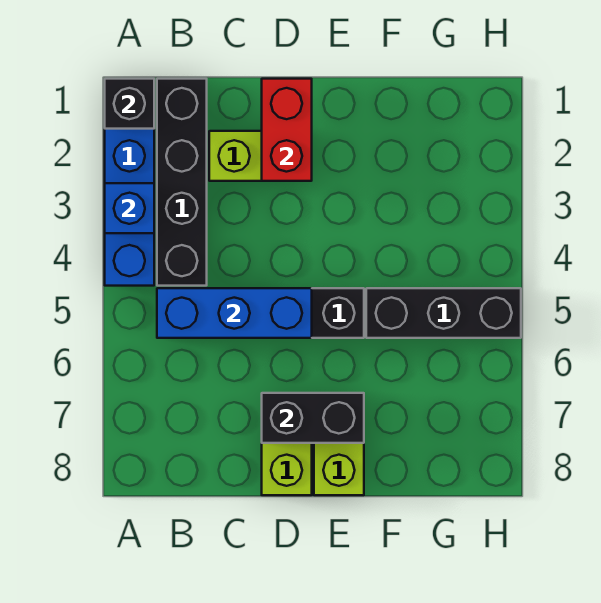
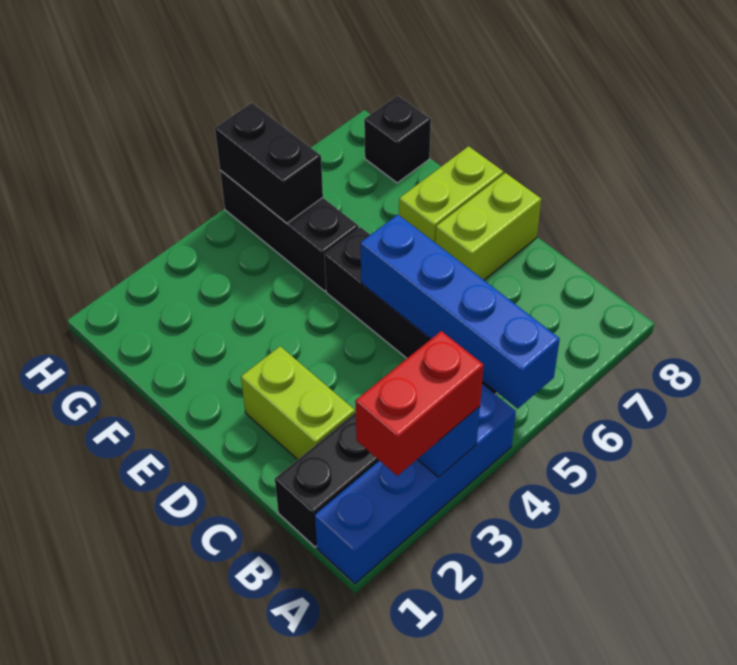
black 1x1 brick [105,79,154,129] -> black 1x1 brick moved to [364,95,431,183]
blue 1x3 brick [157,288,312,338] -> blue 1x4 brick [360,215,560,409]
red 1x2 brick [262,79,312,181] -> red 1x2 brick moved to [355,331,484,476]
black 1x2 brick [262,393,364,443] -> black 1x2 brick moved to [215,103,323,223]

